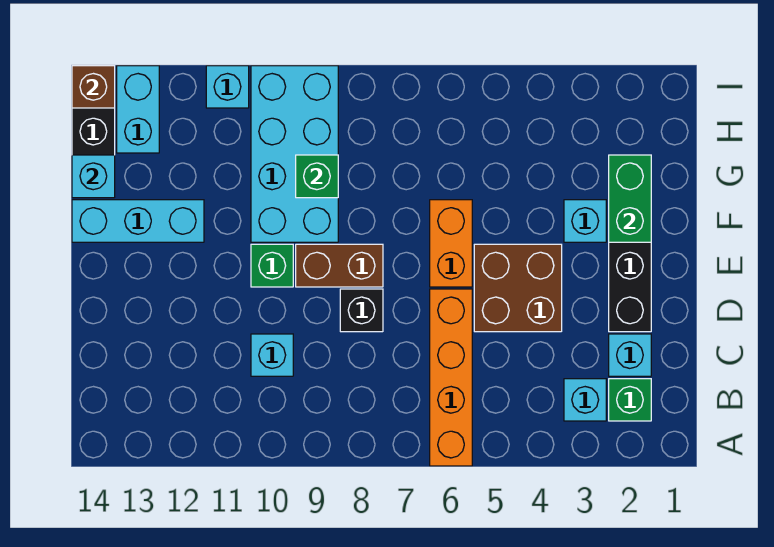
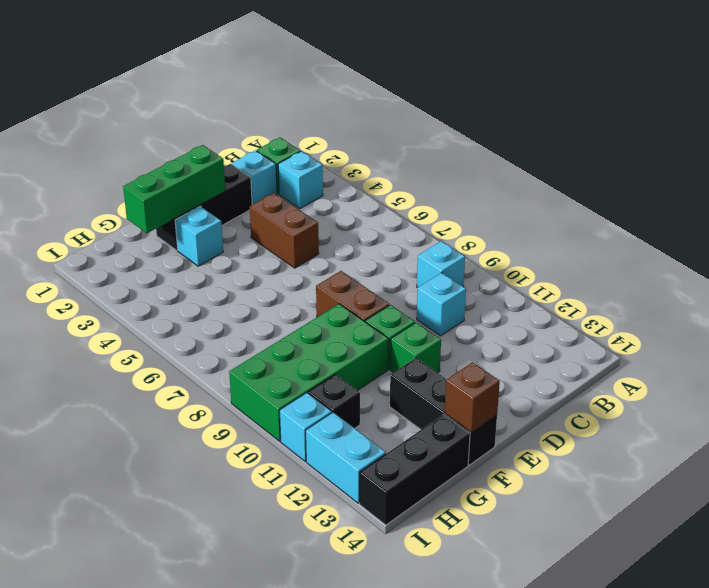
orange 1x4 brick [430,289,472,466] -> none
brown 2x2 brick [474,244,562,332] -> brown 1x2 brick [250,193,319,268]
black 1x1 brick [340,289,383,332] -> black 1x1 brick moved to [308,375,360,428]
orange 1x2 brick [430,200,472,287] -> none
green 1x2 brick [609,155,651,242] -> green 1x3 brick [123,145,225,233]
cyan 2x4 brick [251,66,338,242] -> green 2x4 brick [229,304,389,441]
cyan 1x3 brick [72,200,204,242] -> black 1x3 brick [390,358,497,465]
green 1x1 brick [296,155,338,198] -> green 1x1 brick moved to [391,323,441,373]
cyan 1x1 brick [72,155,115,198] -> cyan 1x1 brick moved to [417,241,465,288]
cyan 1x2 brick [117,66,159,153] -> cyan 1x2 brick turned to [306,412,386,503]
brown 1x1 brick [72,66,115,108] -> brown 1x1 brick moved to [445,362,500,432]

